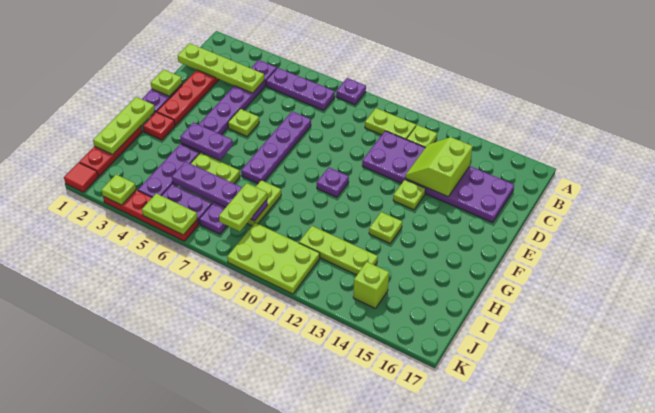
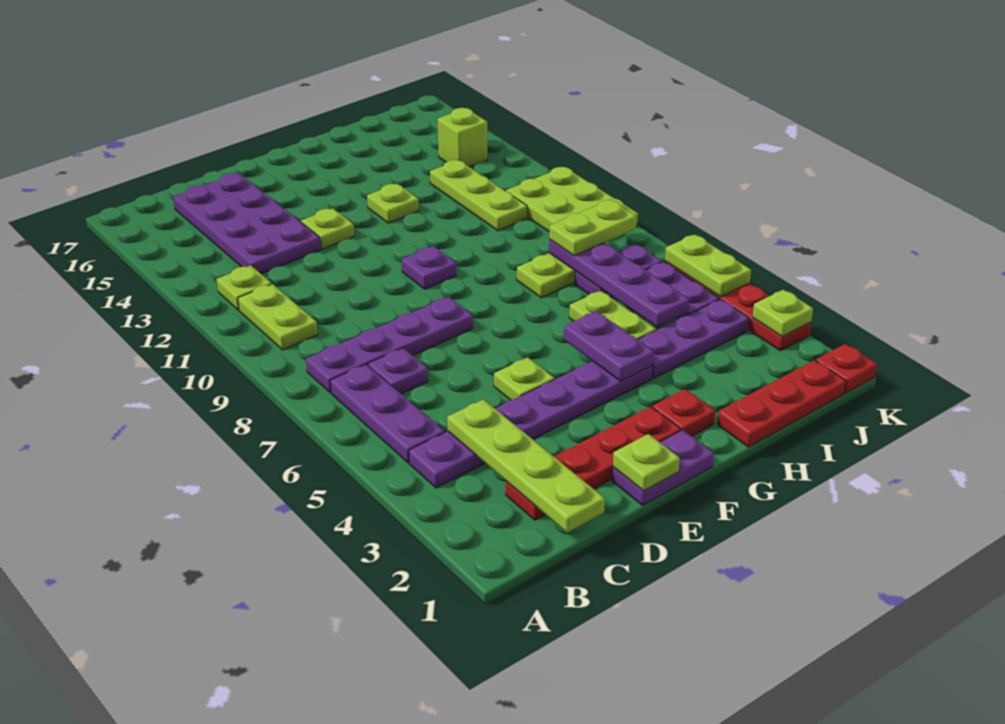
purple 1x1 plate [336,78,366,105] -> purple 1x1 plate moved to [368,348,428,394]
purple 2x6 plate [362,131,514,223] -> purple 2x4 plate [173,173,321,274]
lime 2x2 slope [405,137,473,197] -> none
purple 1x4 plate [241,111,311,184] -> purple 1x4 plate moved to [306,297,473,393]
lime 1x3 plate [93,97,155,155] -> none
red 1x1 tile [64,163,98,192] -> red 1x1 plate [816,344,877,393]

